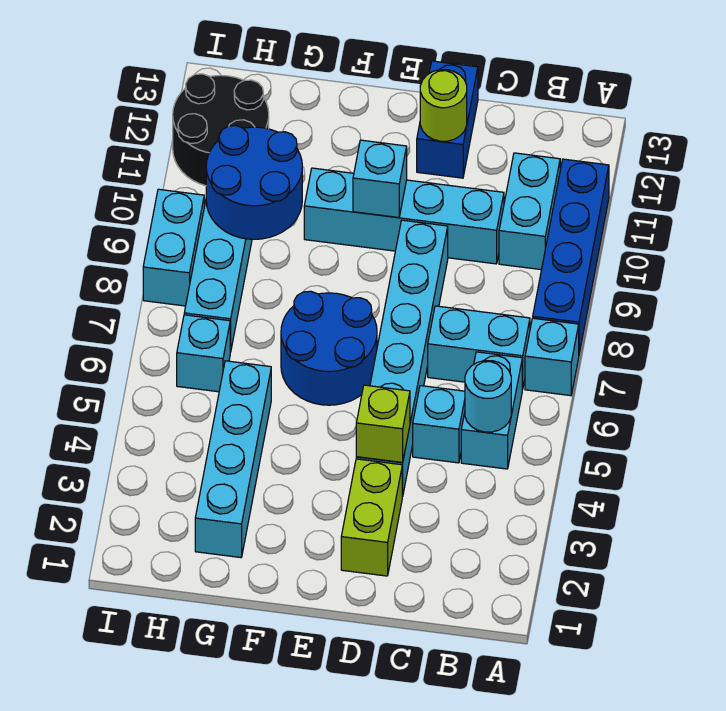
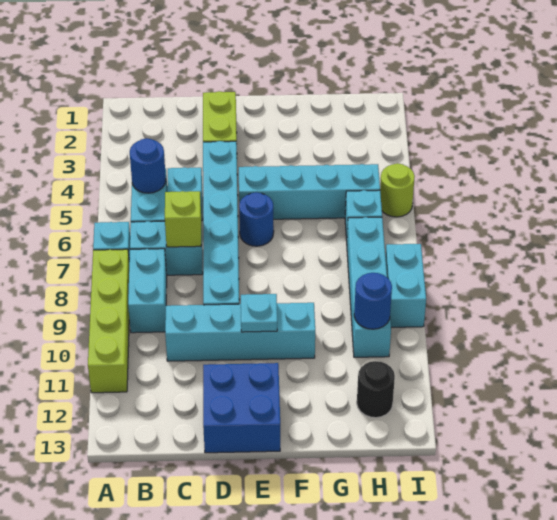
blue 1x4 brick [533,159,609,353] -> lime 1x4 brick [88,249,129,393]
cyan 1x1 round brick [465,361,511,432] -> blue 1x1 round brick [130,138,166,193]
cyan 1x2 brick [499,153,560,270] -> cyan 1x2 brick moved to [128,249,167,333]
lime 1x1 brick [356,385,410,462] -> lime 1x1 brick moved to [165,191,201,247]
blue 1x2 brick [417,61,478,178] -> blue 2x2 brick [203,363,280,453]
lime 1x1 round brick [420,70,467,141] -> lime 1x1 round brick moved to [380,163,415,217]
blue 2x2 round brick [281,291,377,405] -> blue 1x1 round brick [239,192,274,246]
cyan 1x1 brick [353,140,407,218] -> cyan 1x1 plate [241,294,277,332]
cyan 1x4 brick [195,361,271,558] -> cyan 1x4 brick turned to [239,164,380,219]
blue 2x2 round brick [206,126,302,239] -> blue 1x1 round brick [354,273,392,329]
black 2x2 round brick [173,74,269,186] -> black 1x1 round brick [357,361,395,418]

